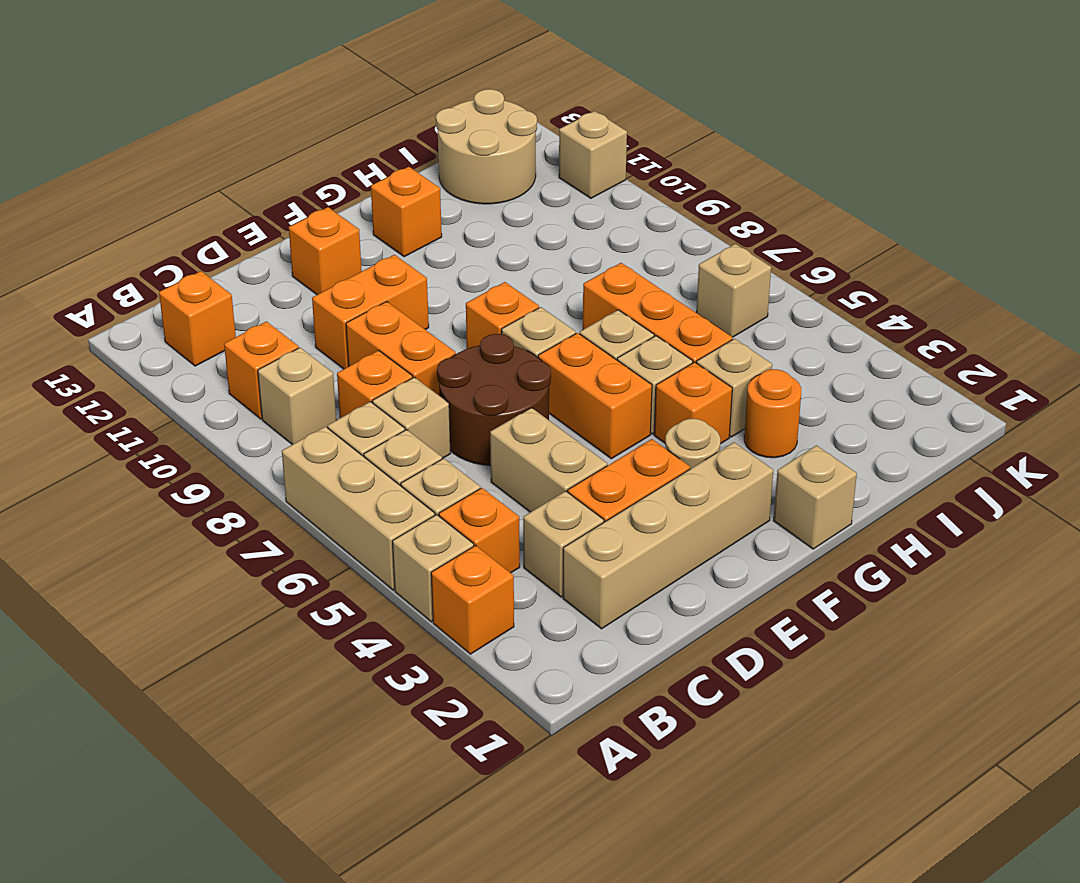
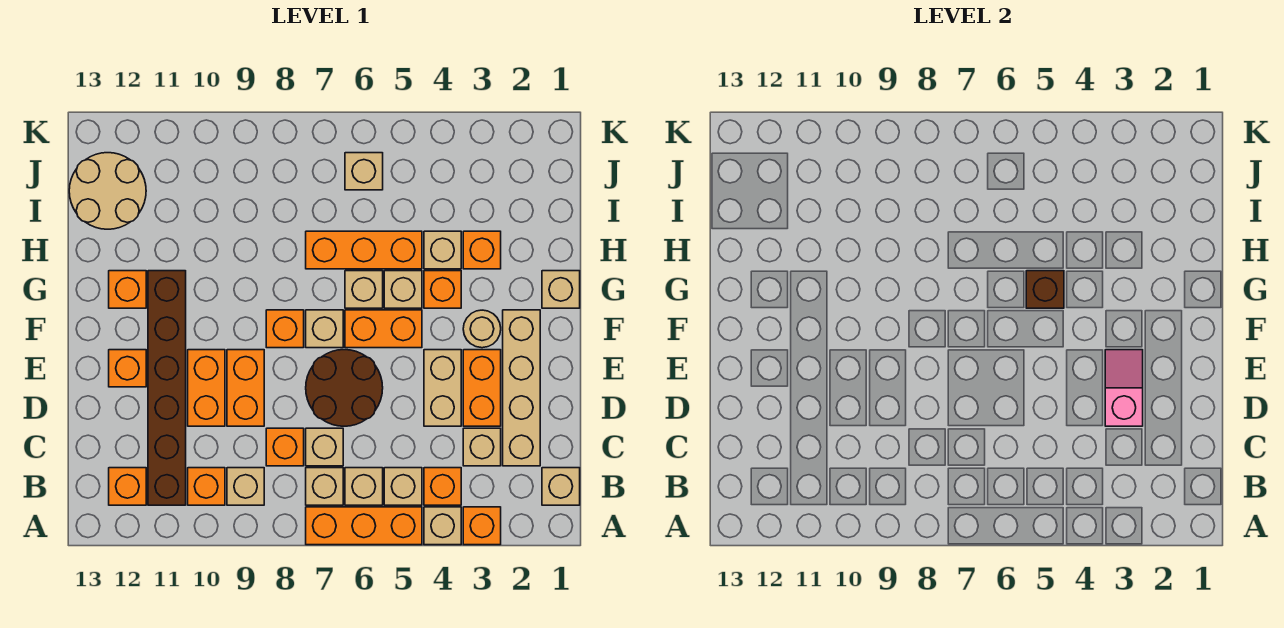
tan 1x3 brick [282,426,435,590] -> orange 1x3 brick [306,507,422,545]
none -> brown 1x6 brick [148,271,186,505]
none -> pink 1x2 slope [1105,350,1143,426]
tan 1x2 brick [490,408,607,512] -> tan 1x2 brick turned to [424,350,461,426]
orange 1x2 brick [346,301,456,395] -> orange 1x2 brick turned to [227,350,264,426]
none -> brown 1x1 brick [1026,271,1064,308]
orange 1x1 round brick [744,369,801,458] -> orange 1x1 brick [463,231,501,269]
tan 1x1 brick [559,111,627,198] -> tan 1x1 brick moved to [542,468,580,505]

